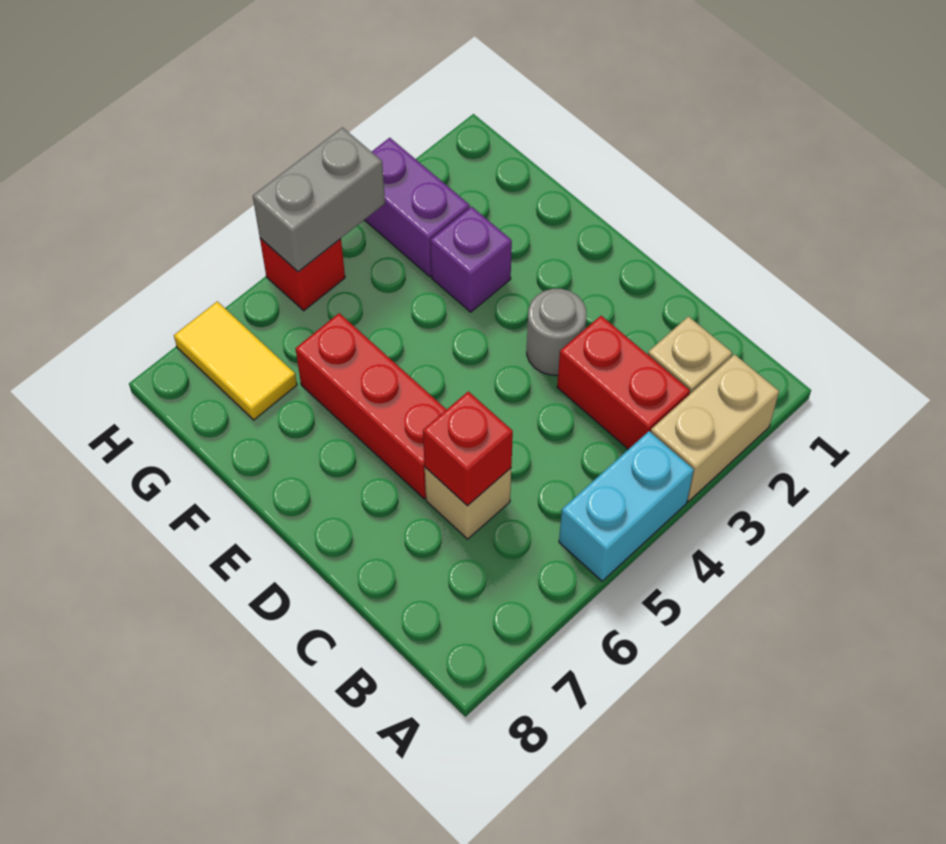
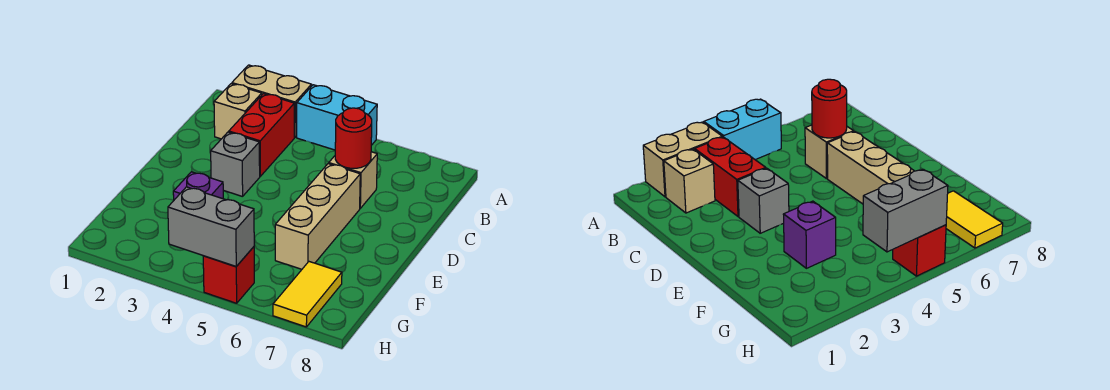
red 1x1 brick [423,391,513,506] -> red 1x1 round brick [335,108,372,168]
grey 1x1 round brick [527,289,586,375] -> grey 1x1 brick [211,132,260,197]
red 1x3 brick [295,313,447,499] -> tan 1x3 brick [275,164,360,269]
purple 1x2 brick [365,138,470,277] -> none

